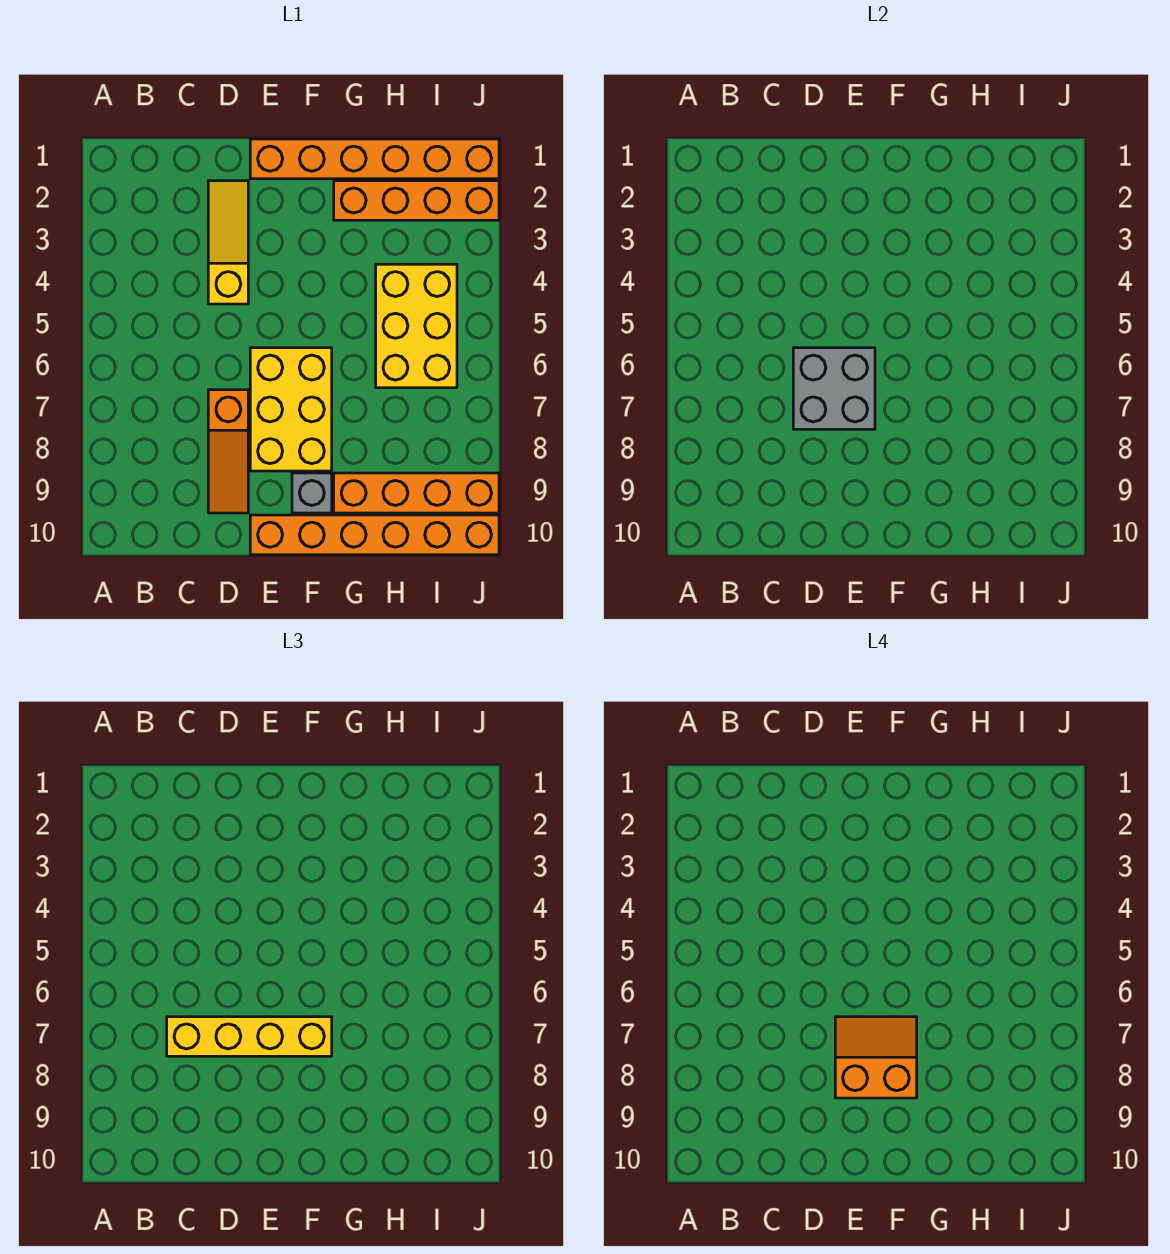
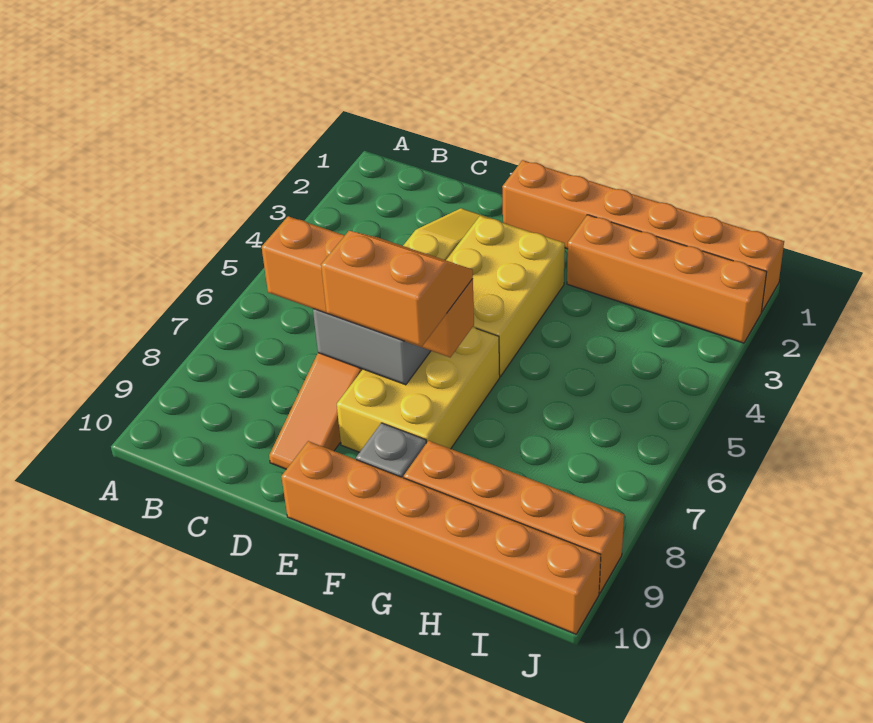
yellow 1x4 brick [167,1017,332,1056] -> orange 1x4 brick [262,216,474,357]
yellow 2x3 brick [376,264,457,388] -> yellow 2x3 brick moved to [446,216,565,376]

